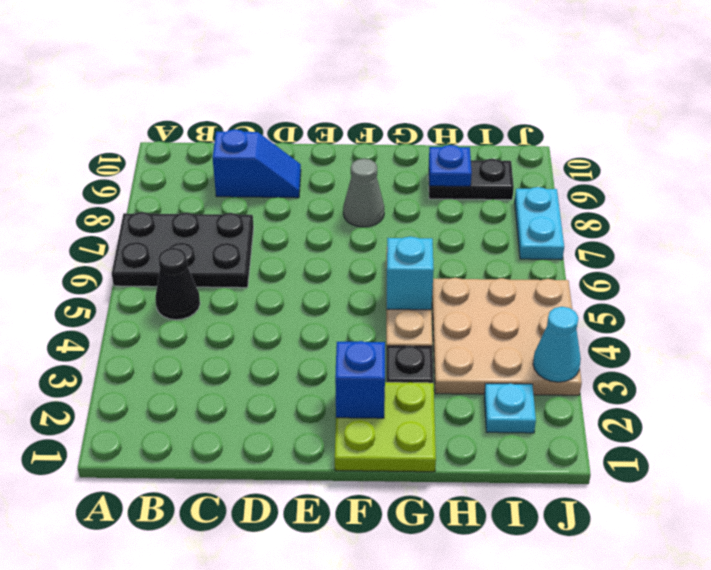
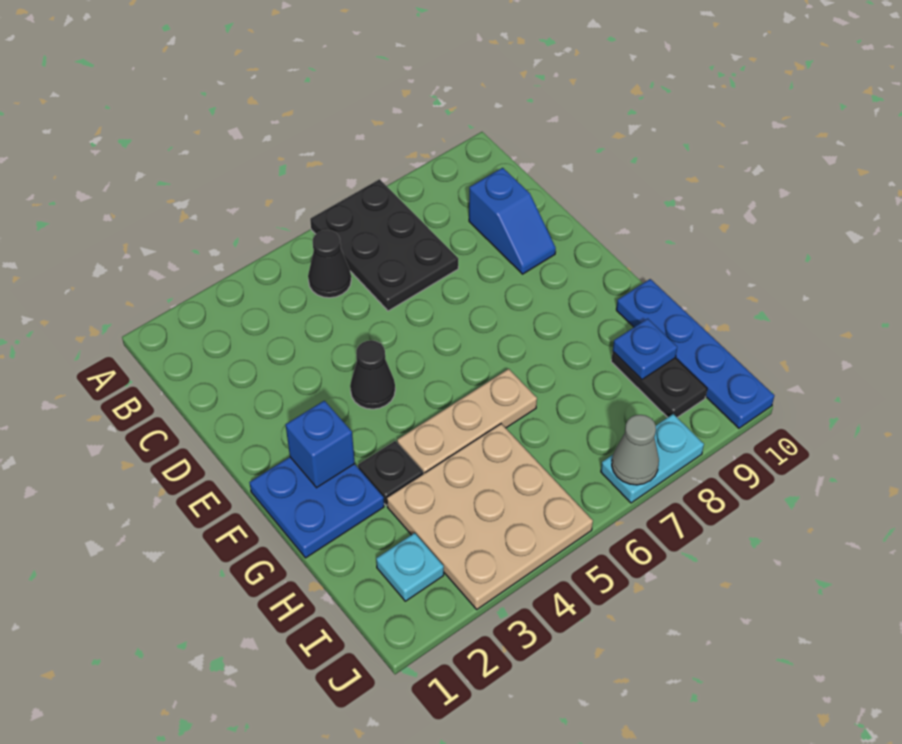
none -> black 1x1 cone [350,340,395,409]
lime 2x2 plate [335,382,436,472] -> blue 2x2 plate [249,457,384,558]
grey 1x1 cone [343,158,384,227] -> grey 1x1 cone moved to [612,415,659,485]
cyan 1x1 brick [387,236,434,310] -> none
none -> blue 1x4 plate [616,279,774,428]
cyan 1x1 cone [533,307,581,382] -> none

